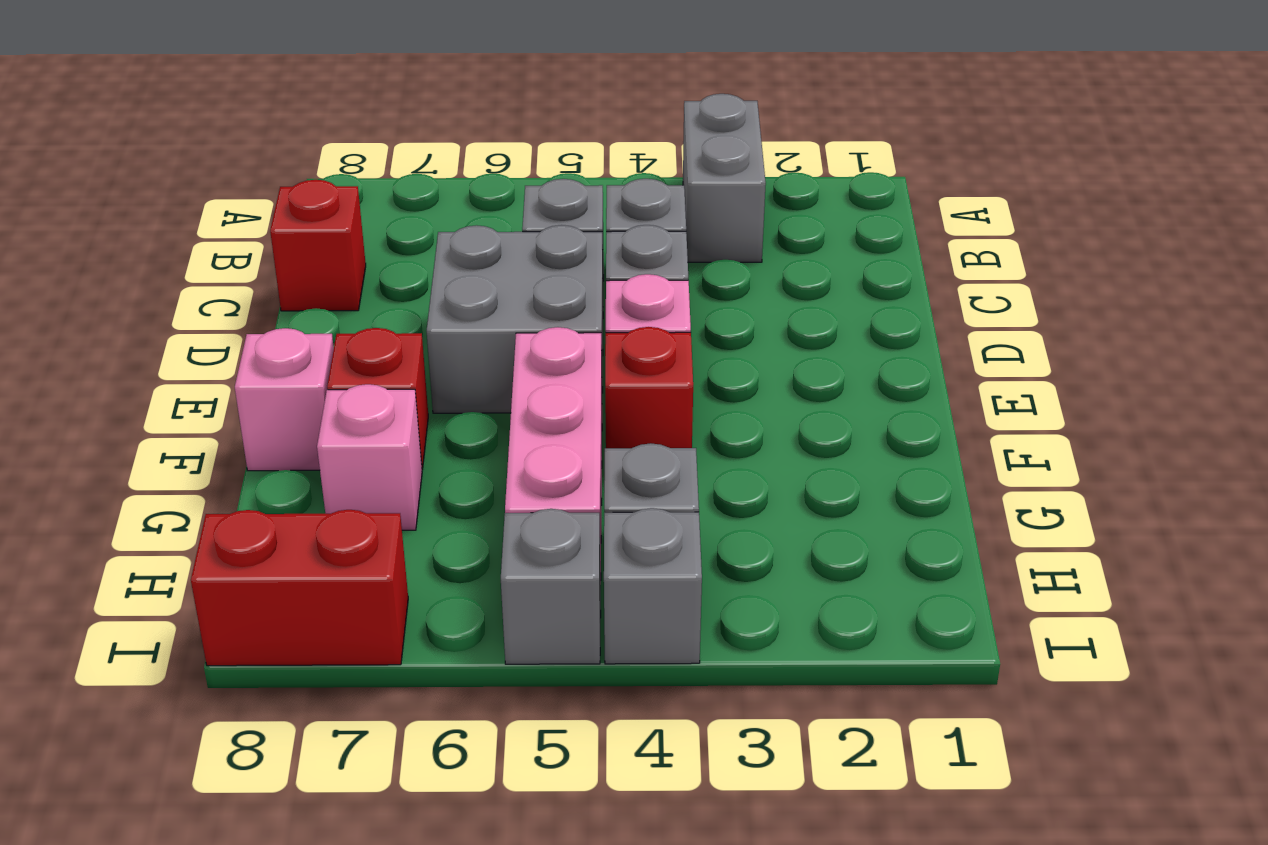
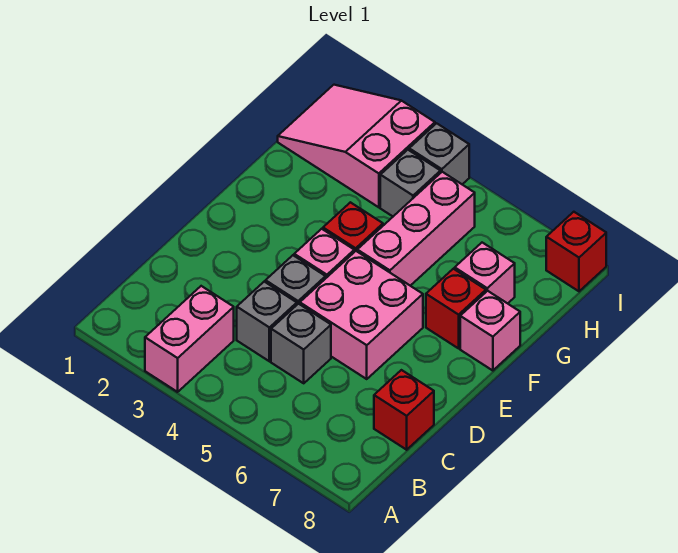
grey 1x2 brick [683,94,766,262] -> pink 1x2 brick [145,286,234,392]
grey 2x2 brick [427,225,603,413] -> pink 2x2 brick [300,251,423,379]
none -> pink 2x3 slope [278,85,435,207]
grey 1x1 brick [501,509,601,664] -> none
red 1x2 brick [191,510,408,666] -> red 1x1 brick [546,212,606,291]

